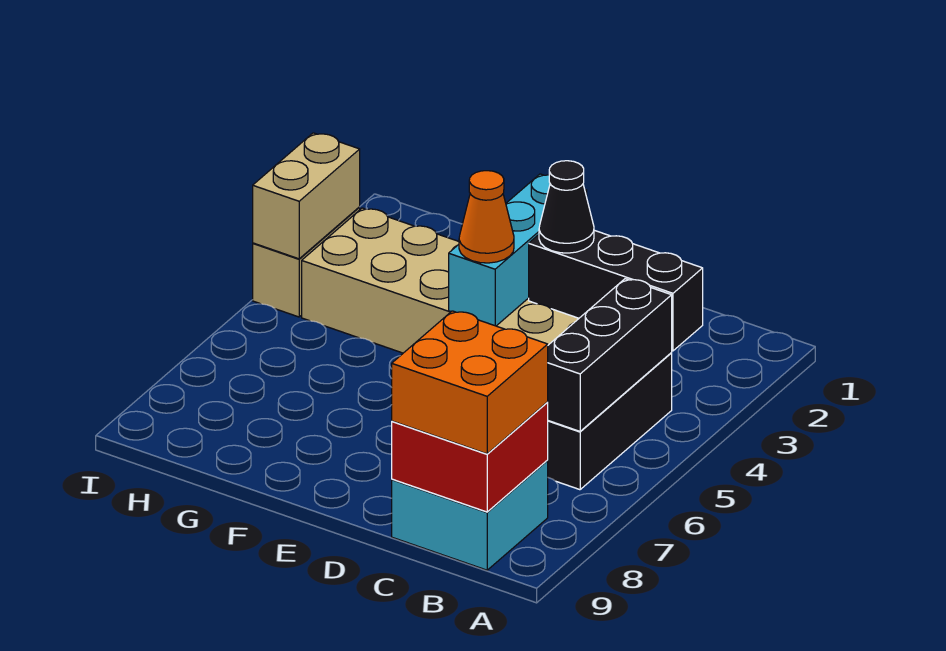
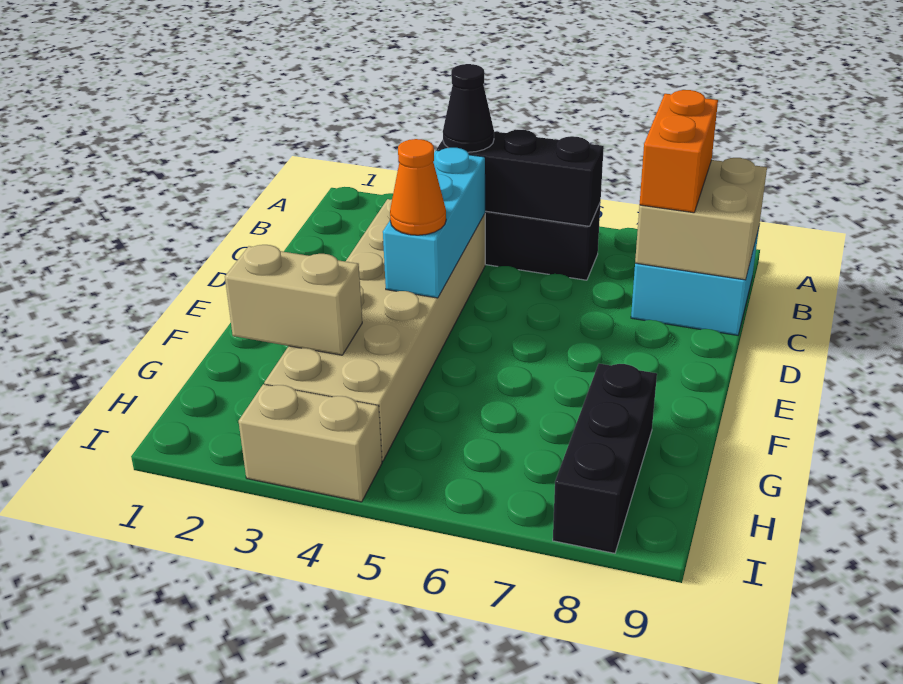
black 1x3 brick [529,230,703,351] -> black 1x3 brick moved to [553,364,657,553]
red 2x2 brick [392,402,548,512] -> tan 2x2 brick [635,158,767,280]
orange 2x2 brick [392,311,548,454] -> orange 1x2 brick [640,90,718,213]
black 1x1 cone [539,161,594,253] -> black 1x1 cone moved to [443,64,494,152]
cyan 1x3 brick [449,174,587,326] -> cyan 1x3 brick turned to [383,148,485,298]
tan 1x2 brick [253,133,360,259] -> tan 1x2 brick moved to [225,245,362,355]

